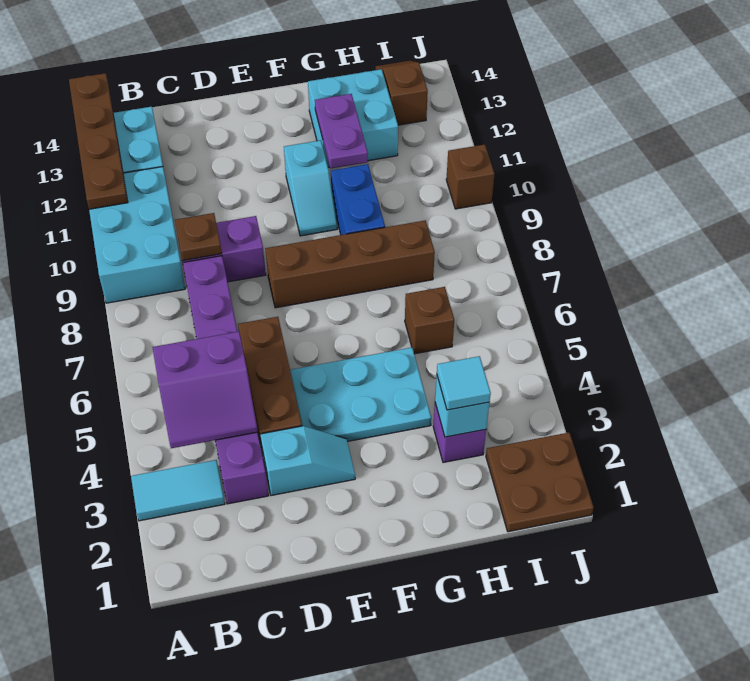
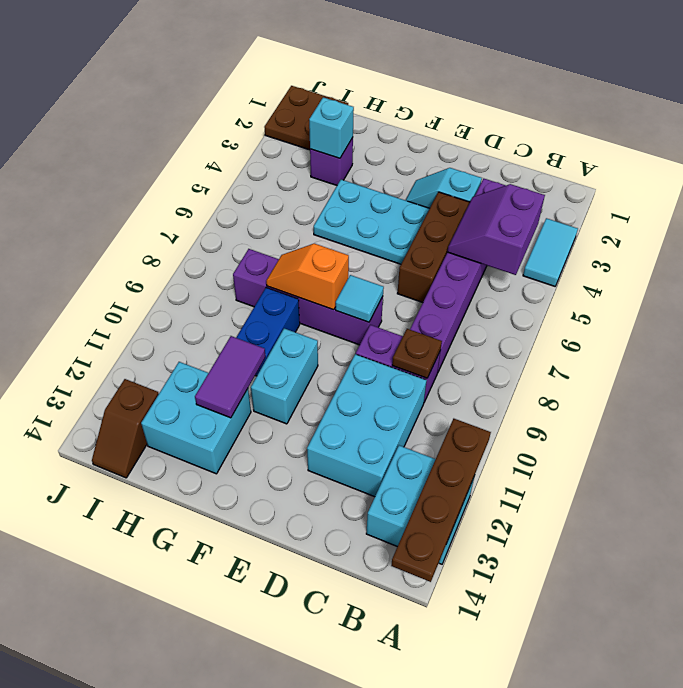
cyan 1x2 tile [131,460,225,521] -> cyan 1x2 tile turned to [523,218,578,286]
cyan 2x3 brick [89,167,185,303] -> cyan 2x3 brick moved to [307,354,427,497]
purple 2x2 slope [152,332,258,448] -> purple 2x2 slope turned to [447,184,545,275]
brown 1x4 brick [265,221,435,308] -> purple 1x4 brick [233,249,383,345]
none -> orange 1x2 slope [266,244,349,310]
cyan 1x2 slope [284,140,337,236] -> cyan 1x2 brick [251,328,318,424]
purple 1x2 plate [315,94,368,169] -> purple 1x2 tile [195,336,265,418]
cyan 1x1 tile [437,356,491,410] -> cyan 1x1 tile moved to [336,275,384,322]
brown 1x1 brick [405,287,454,354] -> none
brown 1x1 brick [446,144,494,209] -> none

